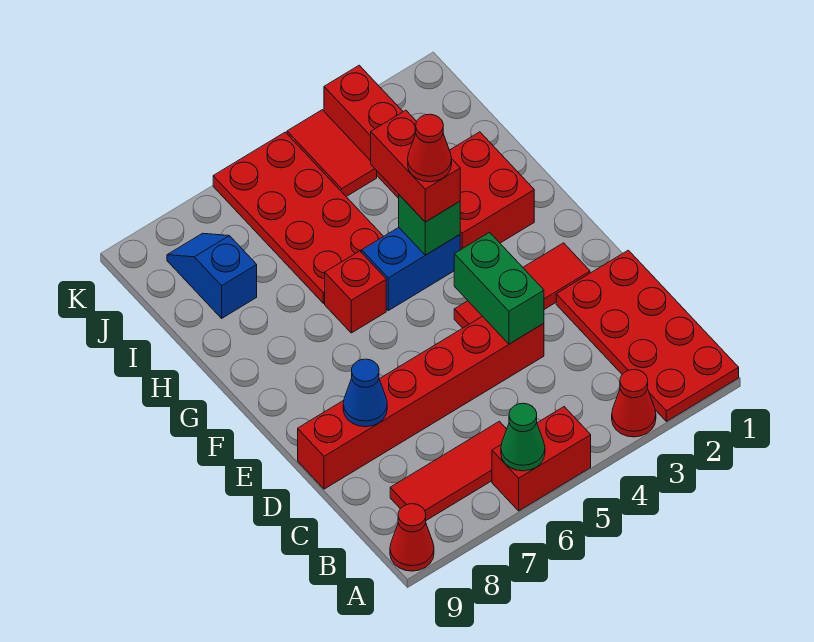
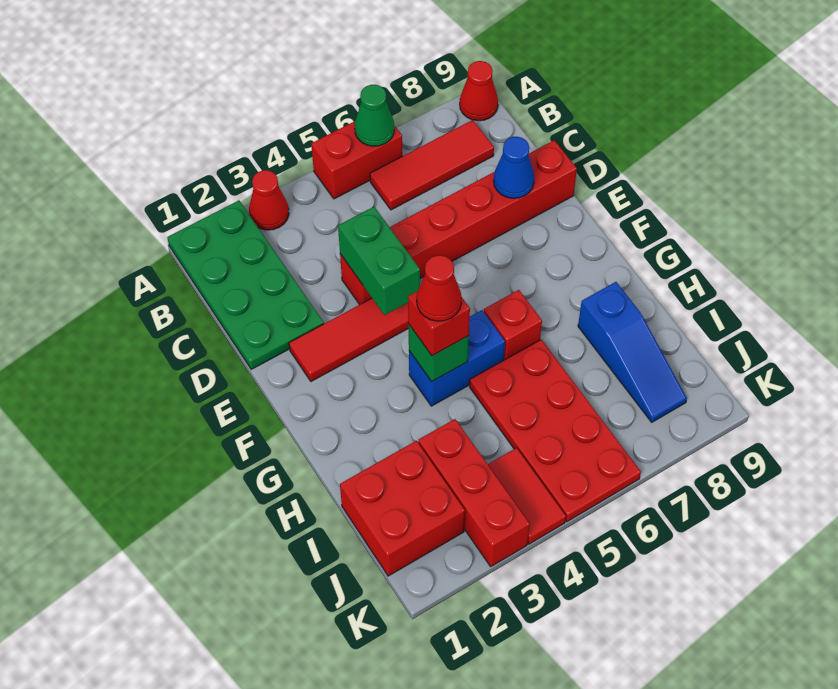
red 2x4 plate [556,250,739,421] -> green 2x4 plate [167,200,324,369]
red 2x2 brick [449,132,534,250] -> red 2x2 brick moved to [340,441,465,576]
red 1x2 brick [371,110,460,222] -> red 1x1 brick [408,291,470,356]
blue 1x2 slope [167,233,257,318] -> blue 1x3 slope [578,282,687,422]

